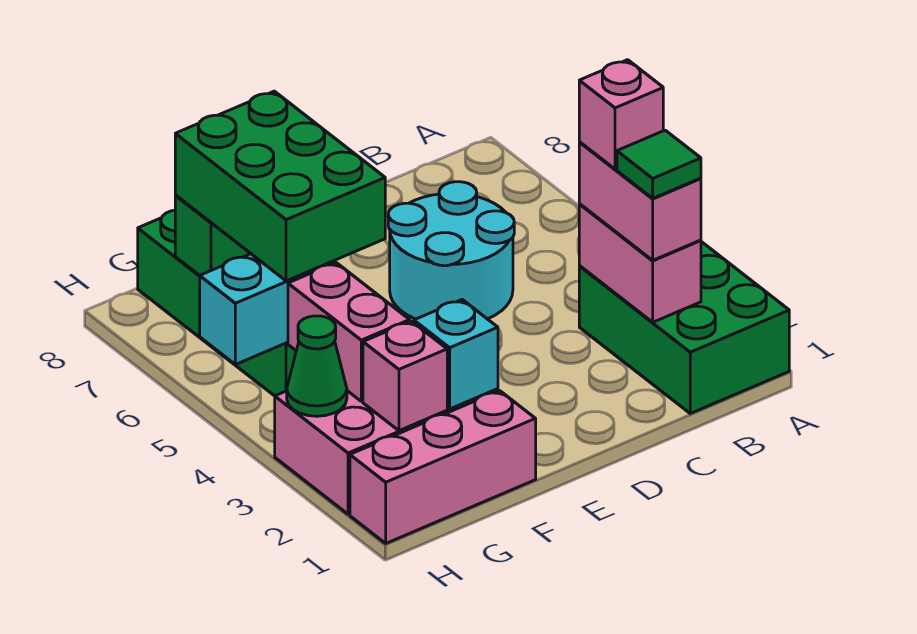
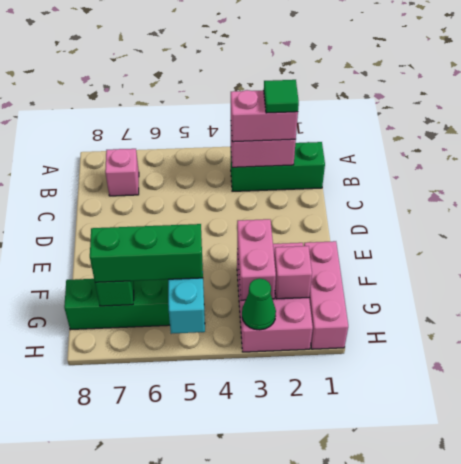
green 2x3 brick [579,242,789,413] -> green 1x3 brick [231,142,325,191]
pink 1x1 brick [579,60,663,169] -> pink 1x1 brick moved to [105,149,139,196]
cyan 2x2 round brick [388,182,514,319] -> none
cyan 1x1 brick [414,300,498,409] -> none
green 2x3 brick [175,91,385,281] -> green 1x3 brick [90,224,203,282]
pink 1x2 brick [288,263,410,401] -> pink 1x2 brick turned to [237,219,276,300]

